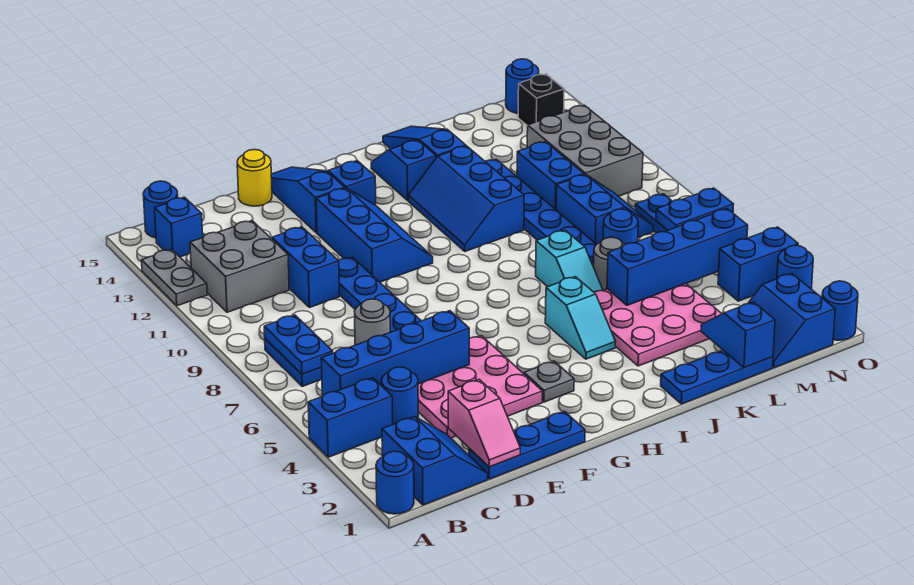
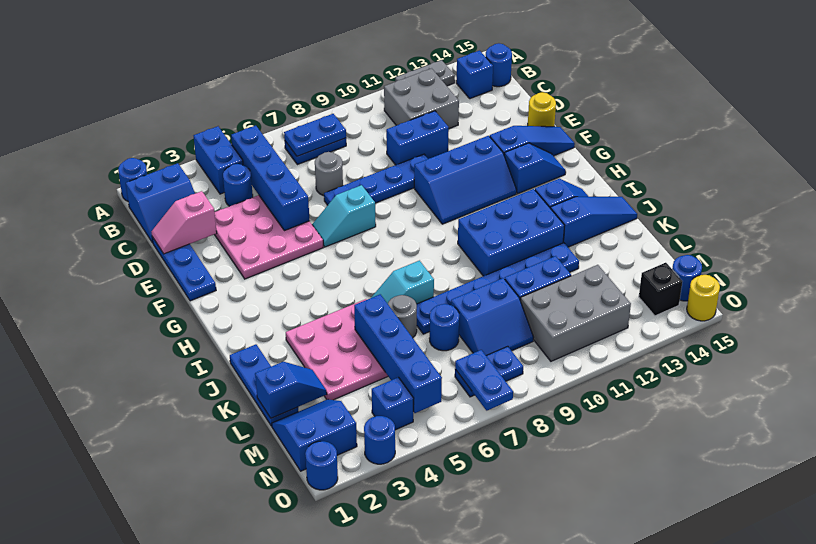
grey 1x1 plate [524,361,574,402] -> none
cyan 1x2 slope [545,277,615,359] -> cyan 1x2 slope moved to [312,185,376,247]
blue 2x3 slope [408,146,524,251] -> blue 2x3 brick [458,189,565,276]
blue 1x2 brick [718,227,798,301] -> blue 1x1 brick [372,377,414,430]
none -> yellow 1x1 round brick [687,275,720,321]

